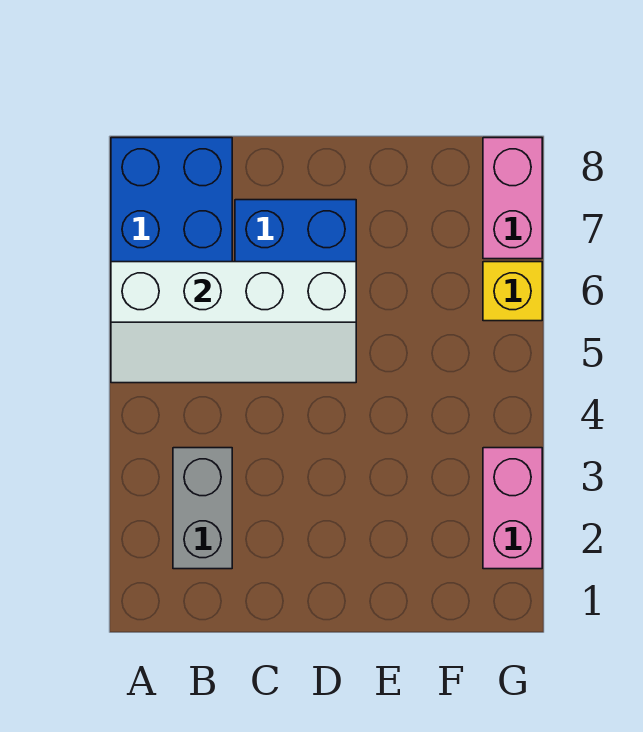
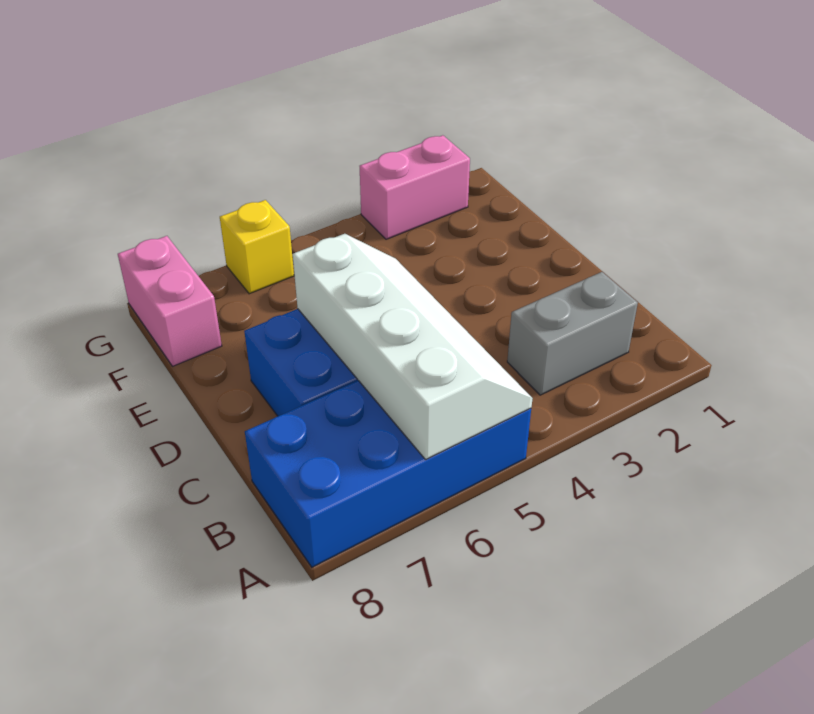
pink 1x2 brick [483,138,542,259] -> pink 1x2 brick turned to [118,236,222,366]

